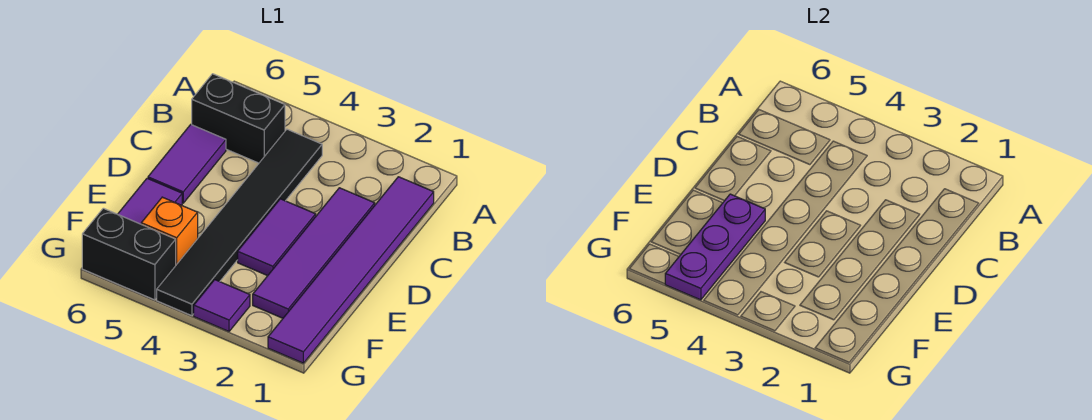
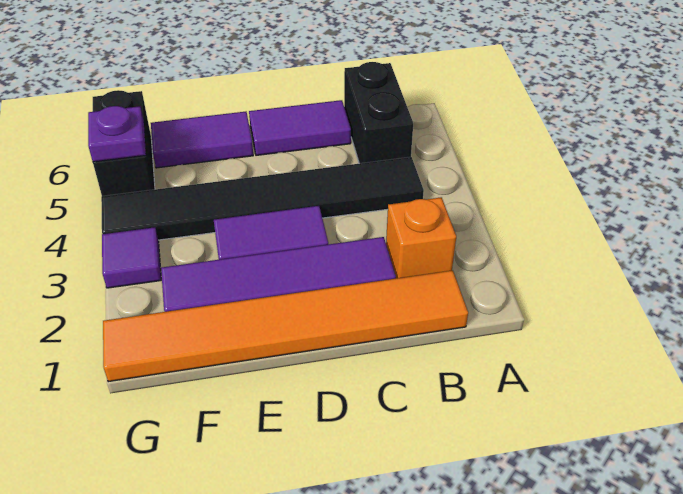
purple 1x6 tile [268,177,434,363] -> orange 1x6 tile [103,270,468,382]
purple 1x3 plate [665,194,765,300] -> purple 1x1 plate [88,106,146,162]
orange 1x1 brick [141,197,198,265] -> orange 1x1 brick moved to [386,197,456,278]

